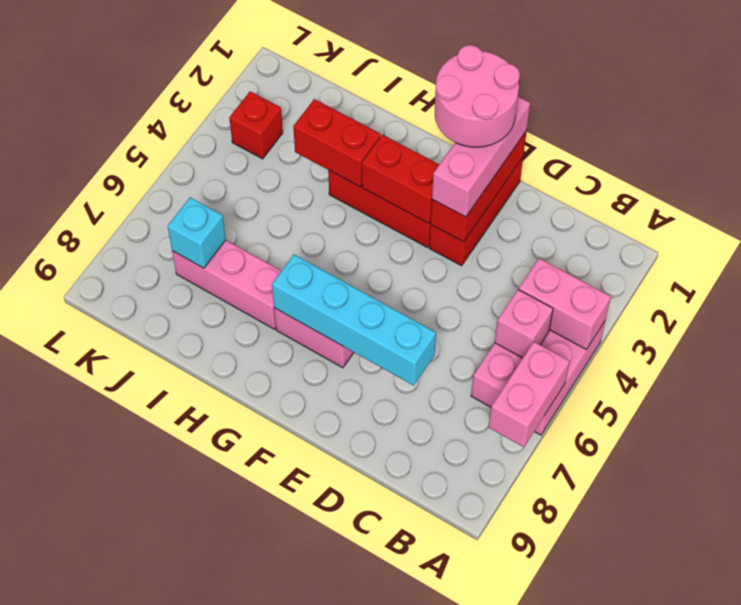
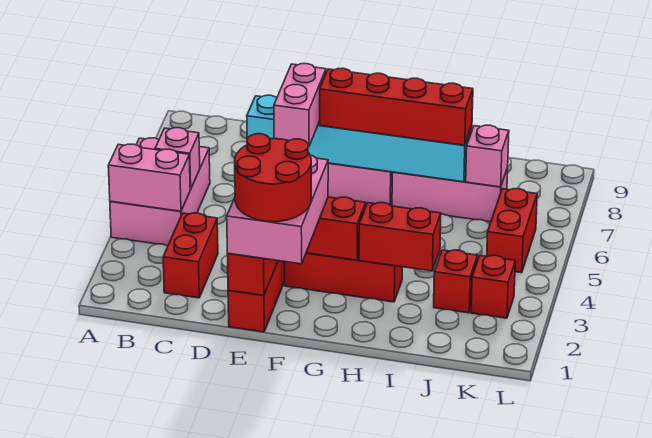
pink 1x2 brick [489,342,569,447] -> pink 1x2 brick moved to [274,64,326,147]
none -> red 1x2 brick [163,213,218,298]
cyan 1x4 brick [272,255,436,385] -> cyan 1x6 brick [247,95,472,182]
pink 1x3 brick [432,97,530,217] -> pink 2x3 brick [227,155,328,264]
pink 2x2 round brick [435,45,520,147] -> red 2x2 round brick [235,134,311,222]
none -> red 1x4 brick [320,68,473,145]
none -> red 1x1 brick [434,250,478,313]
cyan 1x1 brick [168,197,226,268] -> pink 1x1 brick [466,125,509,187]
none -> red 1x2 brick [487,189,537,273]

